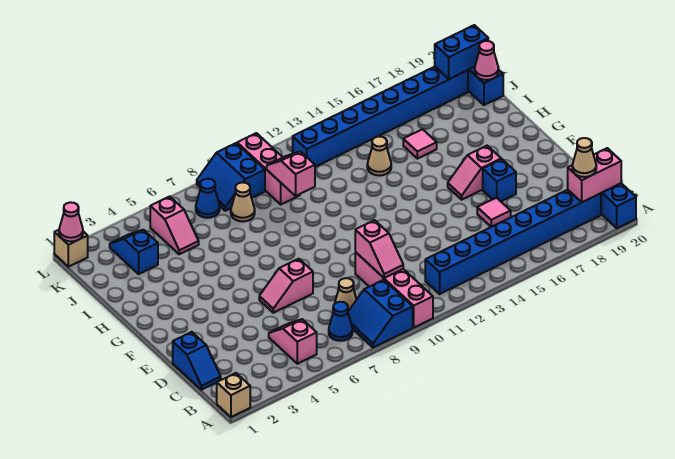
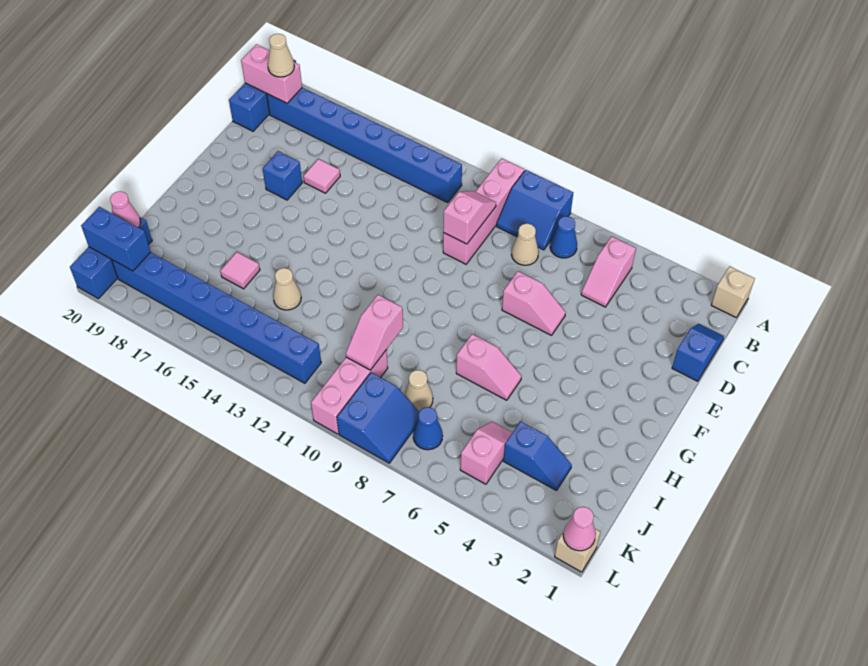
blue 2x2 slope [348,280,413,348] -> blue 2x2 slope turned to [497,170,573,250]
pink 1x2 slope [448,146,501,199] -> pink 1x2 slope moved to [456,334,522,400]
blue 1x2 slope [110,230,158,274] -> blue 1x2 slope turned to [503,421,572,490]

